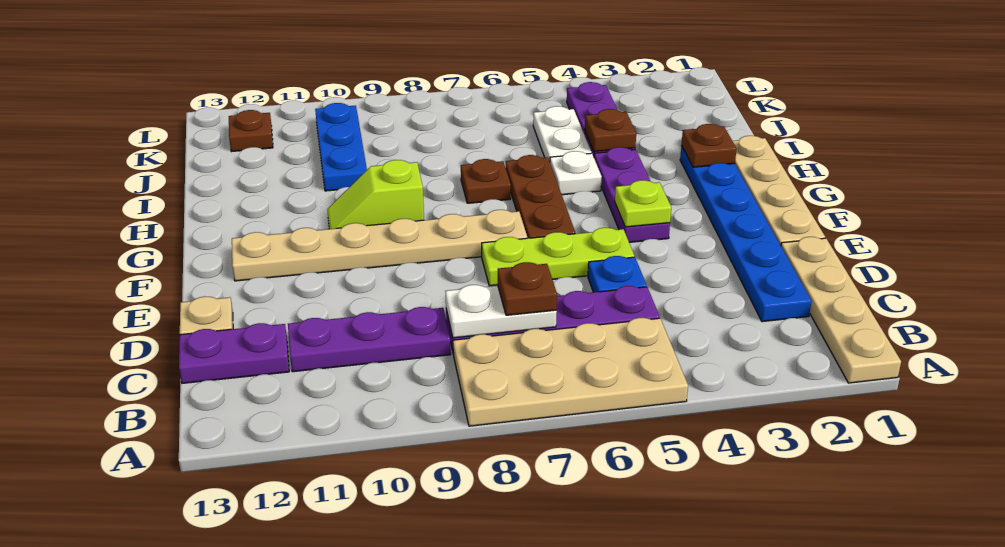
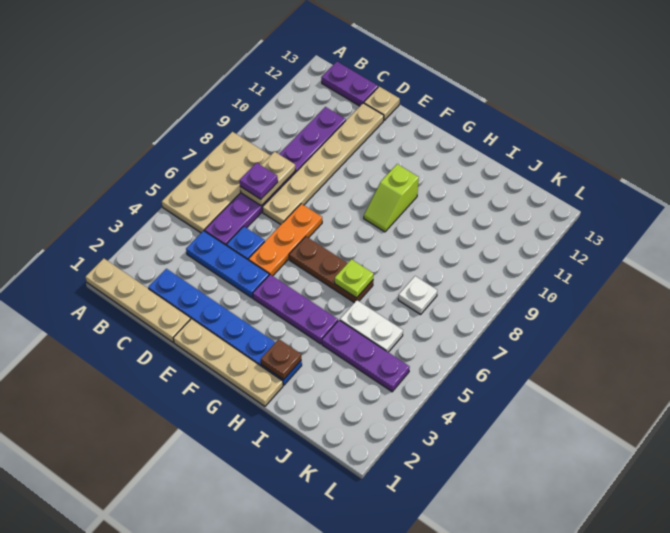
white 1x2 plate [445,285,557,338] -> tan 1x2 plate [240,151,295,206]
brown 1x1 plate [498,262,557,315] -> purple 1x1 plate [240,163,278,199]
purple 1x2 plate [179,323,289,383] -> purple 1x2 plate turned to [321,62,378,106]
lime 1x3 plate [482,228,635,286] -> orange 1x3 plate [249,204,322,276]
lime 1x1 plate [615,180,671,227] -> lime 1x1 plate moved to [335,259,373,298]
tan 1x6 plate [232,210,527,281] -> tan 1x6 plate moved to [262,103,384,224]
lime 1x2 slope [327,160,424,229] -> lime 1x2 slope turned to [364,164,419,232]
white 1x1 plate [550,151,602,195] -> white 1x1 plate moved to [398,276,437,314]
brown 1x1 plate [461,159,511,203] -> none
brown 1x1 plate [585,109,636,152] -> none
blue 1x3 plate [315,103,367,191] -> blue 1x3 plate moved to [186,231,269,298]
brown 1x1 plate [229,110,273,152] -> none

